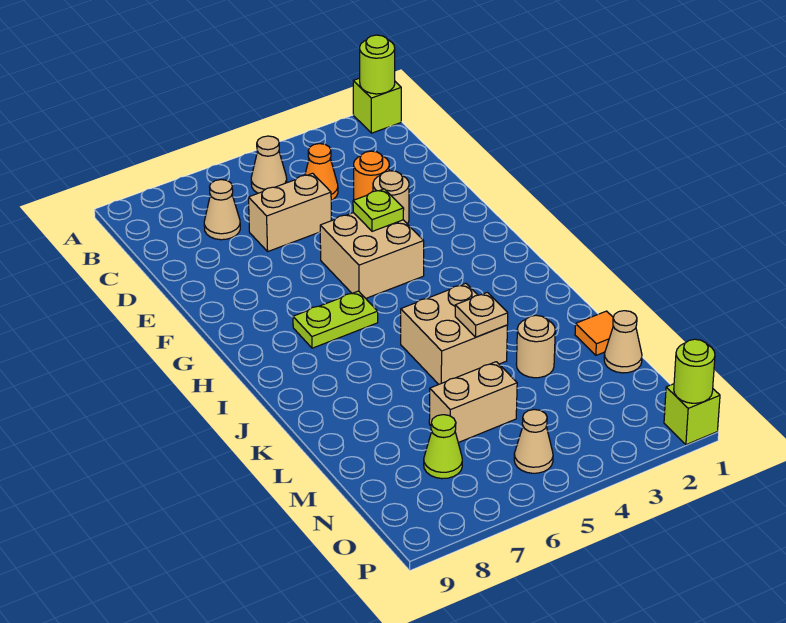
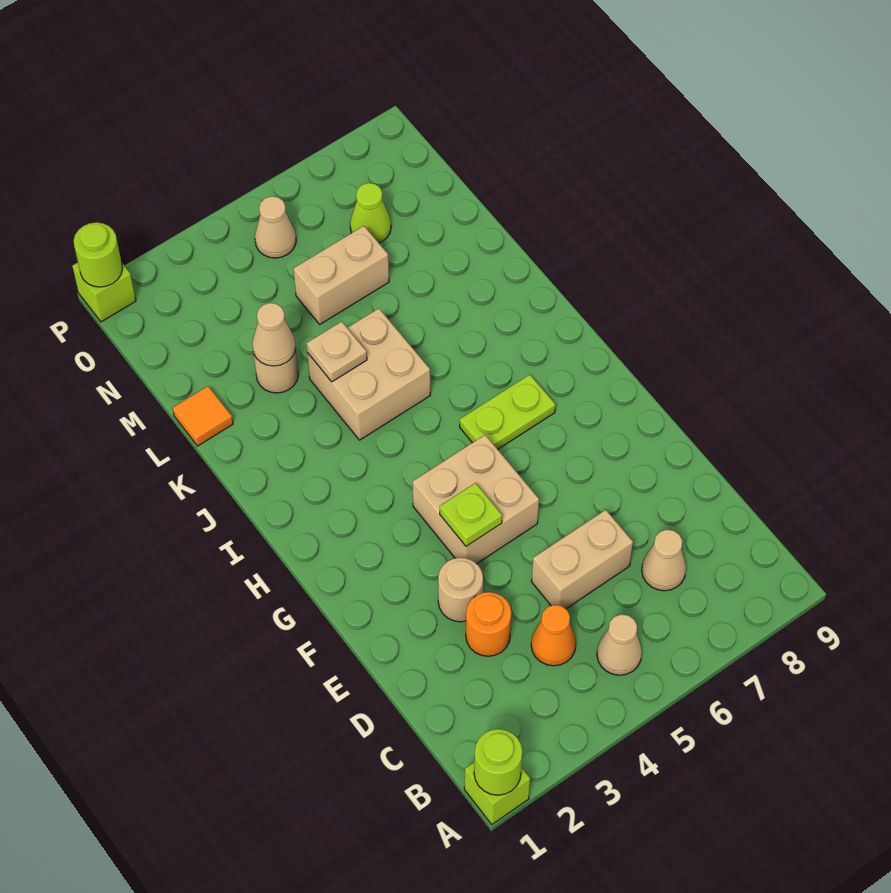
tan 1x1 cone [604,311,642,373] -> tan 1x1 cone moved to [252,303,296,366]

